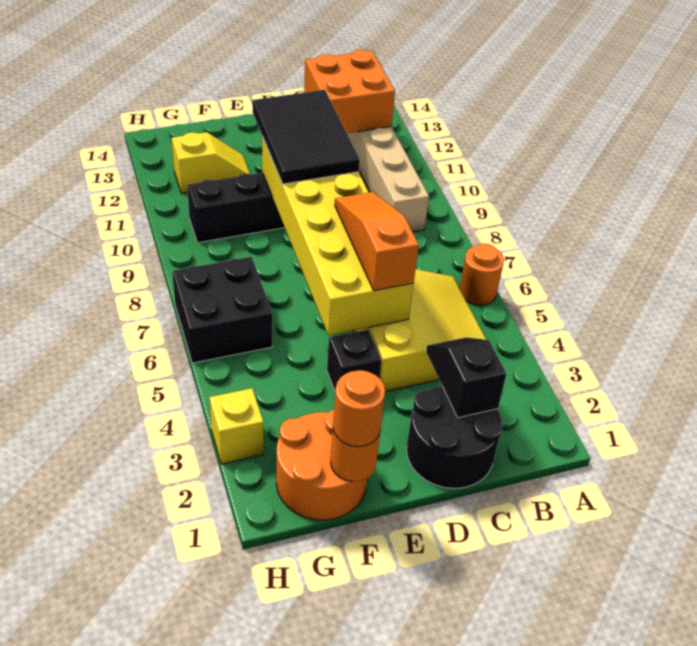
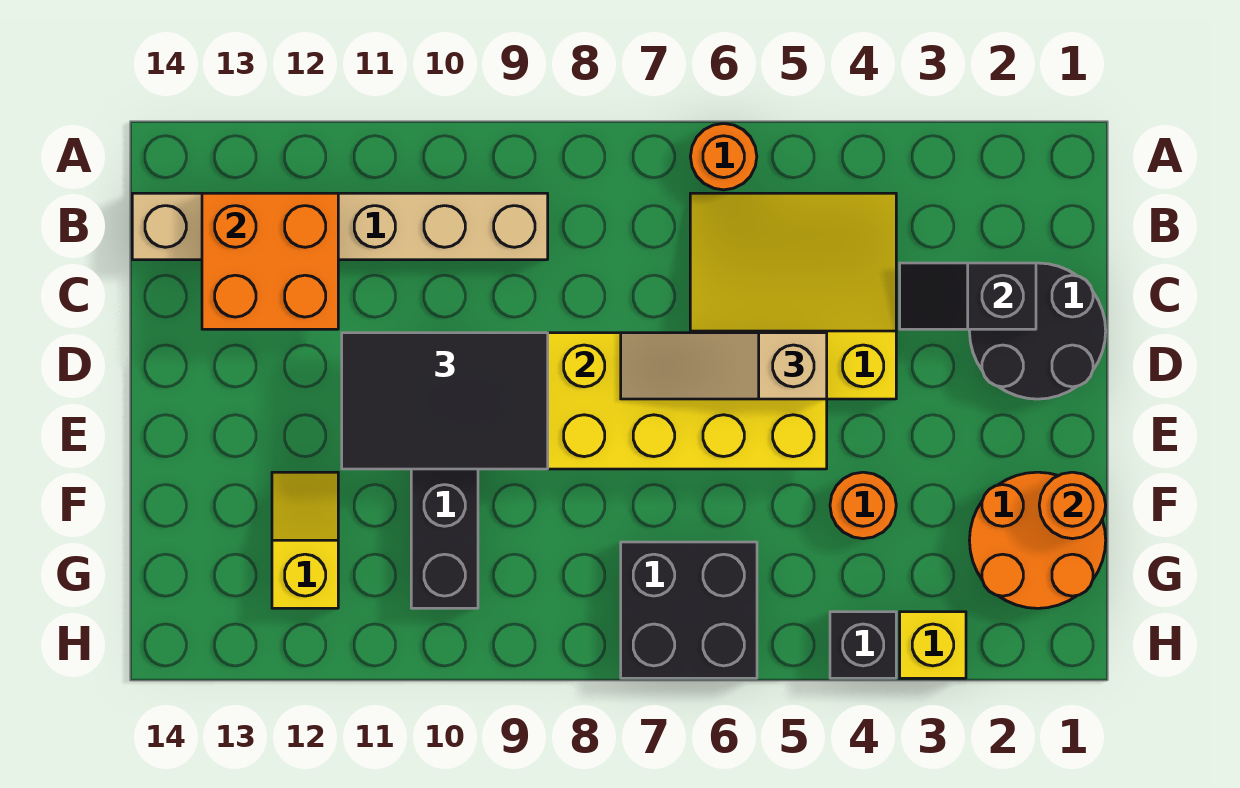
orange 1x3 slope [335,192,419,291] -> tan 1x3 slope [621,333,827,399]
black 1x1 brick [327,330,382,391] -> black 1x1 brick moved to [830,612,896,678]
orange 1x1 round brick [333,370,385,447] -> orange 1x1 round brick moved to [830,472,896,539]

